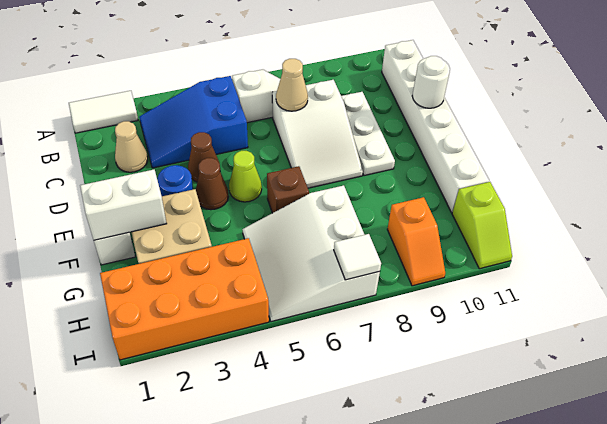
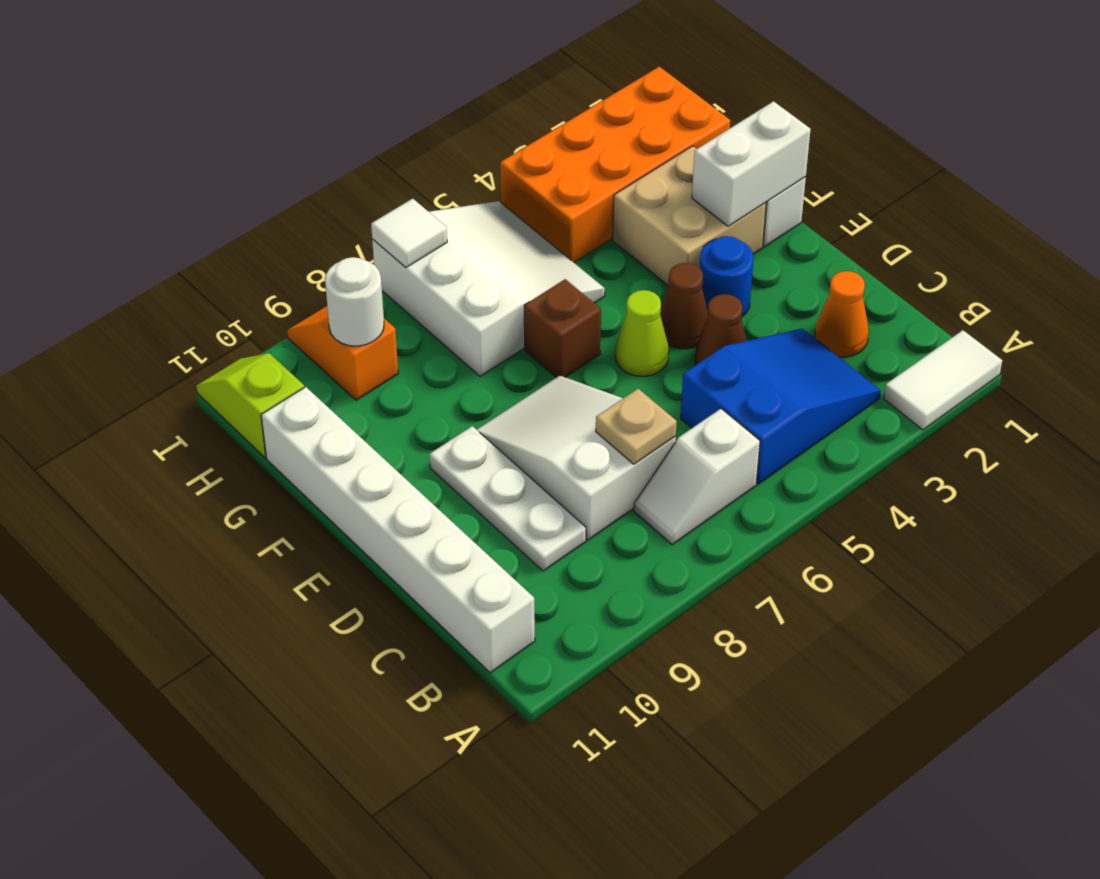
tan 1x1 cone [115,121,148,172] -> orange 1x1 cone [815,271,869,357]
tan 1x1 cone [276,59,308,111] -> tan 1x1 plate [596,389,677,464]
white 1x1 round brick [412,56,450,108] -> white 1x1 round brick moved to [325,257,384,346]

